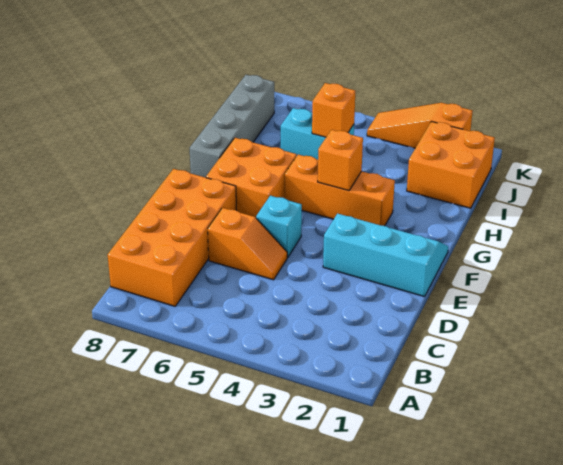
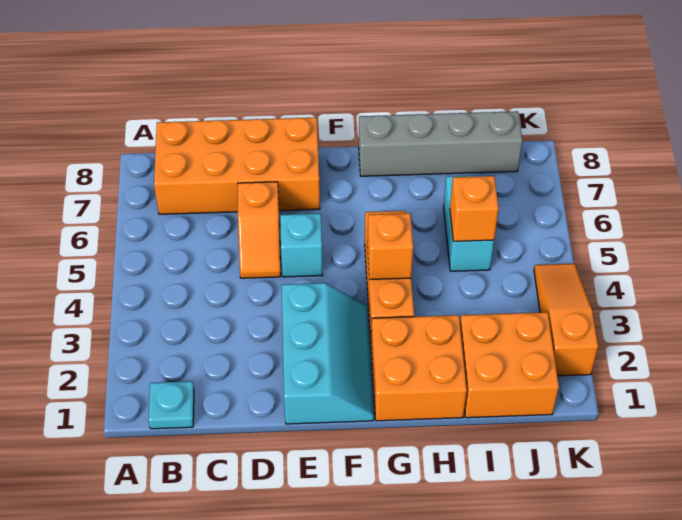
none -> cyan 1x1 plate [148,381,194,429]
orange 2x2 brick [206,138,297,218] -> orange 2x2 brick moved to [371,315,467,421]

